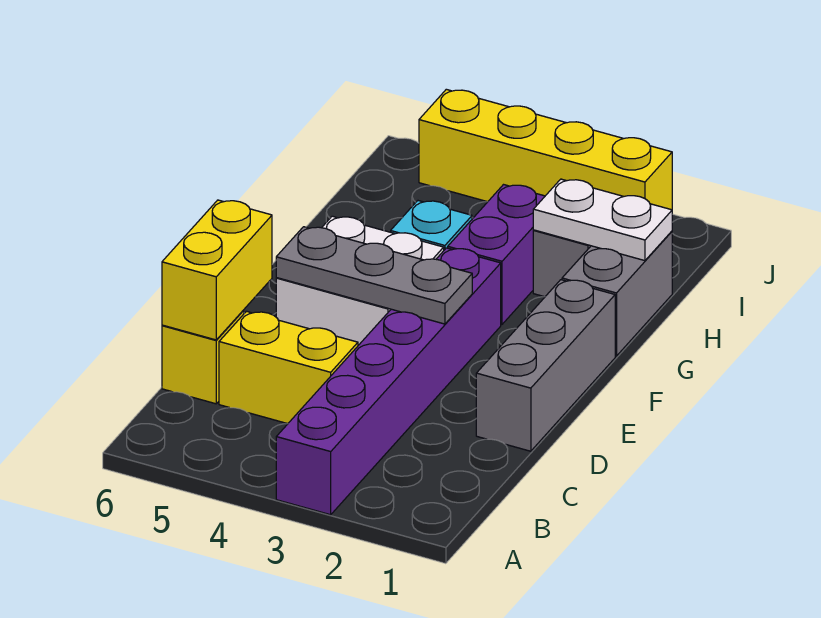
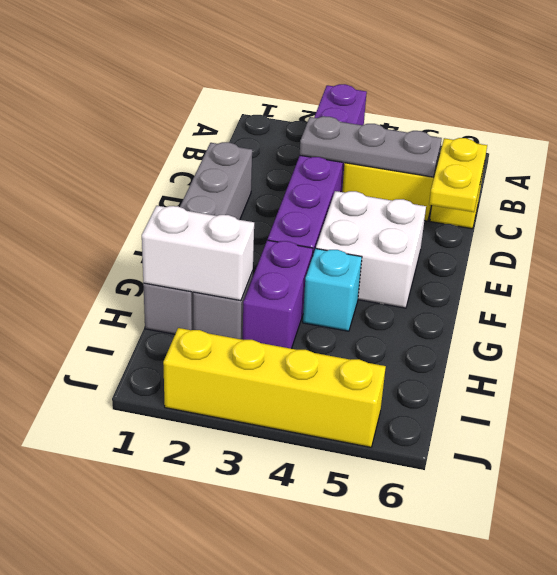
yellow 1x2 brick [162,200,272,340] -> yellow 1x2 plate [429,138,487,212]
grey 1x3 plate [276,227,472,324] -> grey 1x3 plate moved to [300,116,442,177]
white 1x2 plate [533,179,672,261] -> white 1x2 brick [142,206,254,301]

